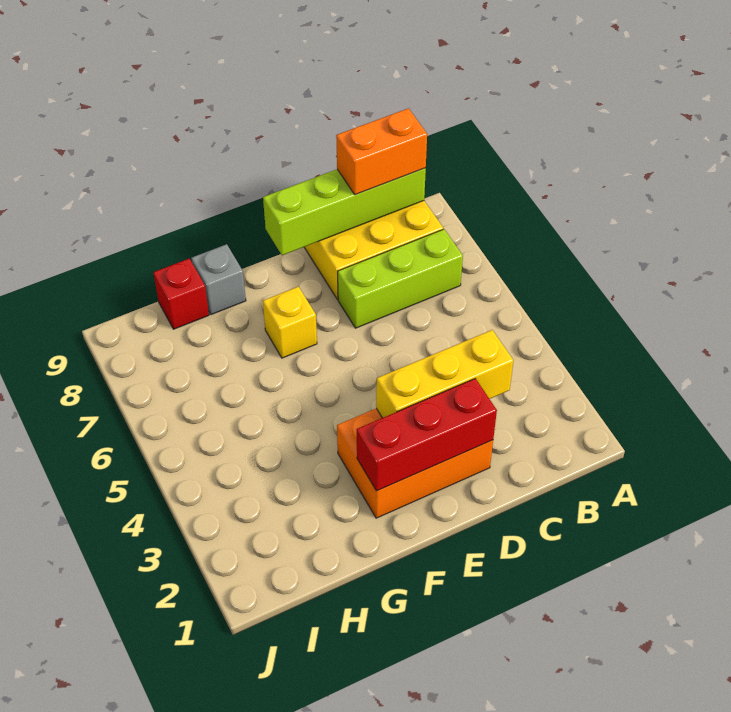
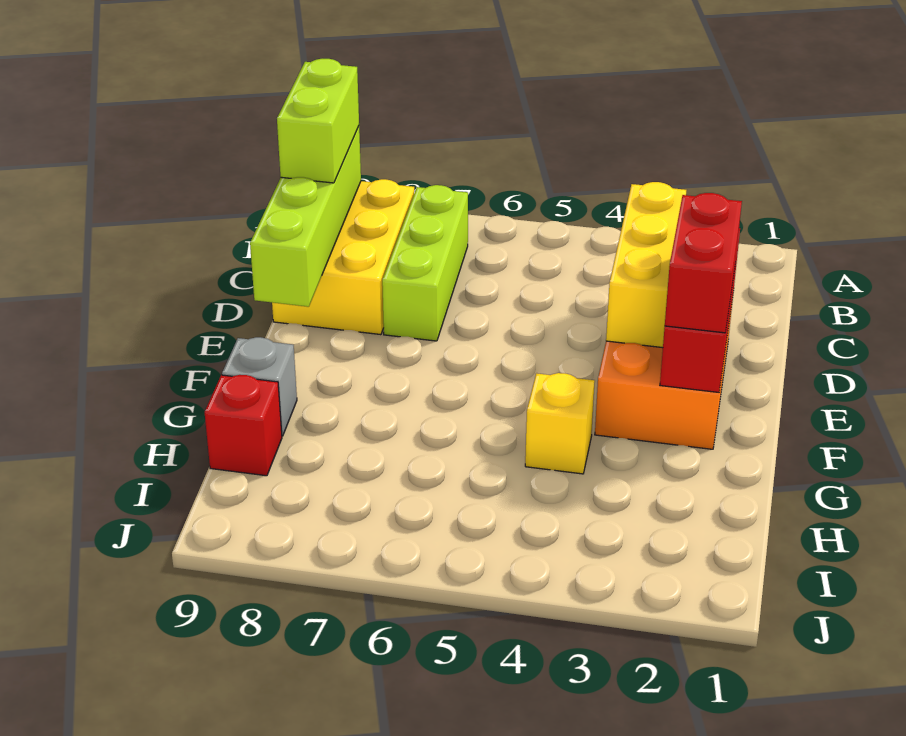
orange 1x2 brick [336,108,427,195] -> lime 1x2 brick [277,59,359,183]
none -> red 1x2 brick [665,193,742,333]
yellow 1x1 brick [263,287,317,358] -> yellow 1x1 brick moved to [525,373,595,474]

